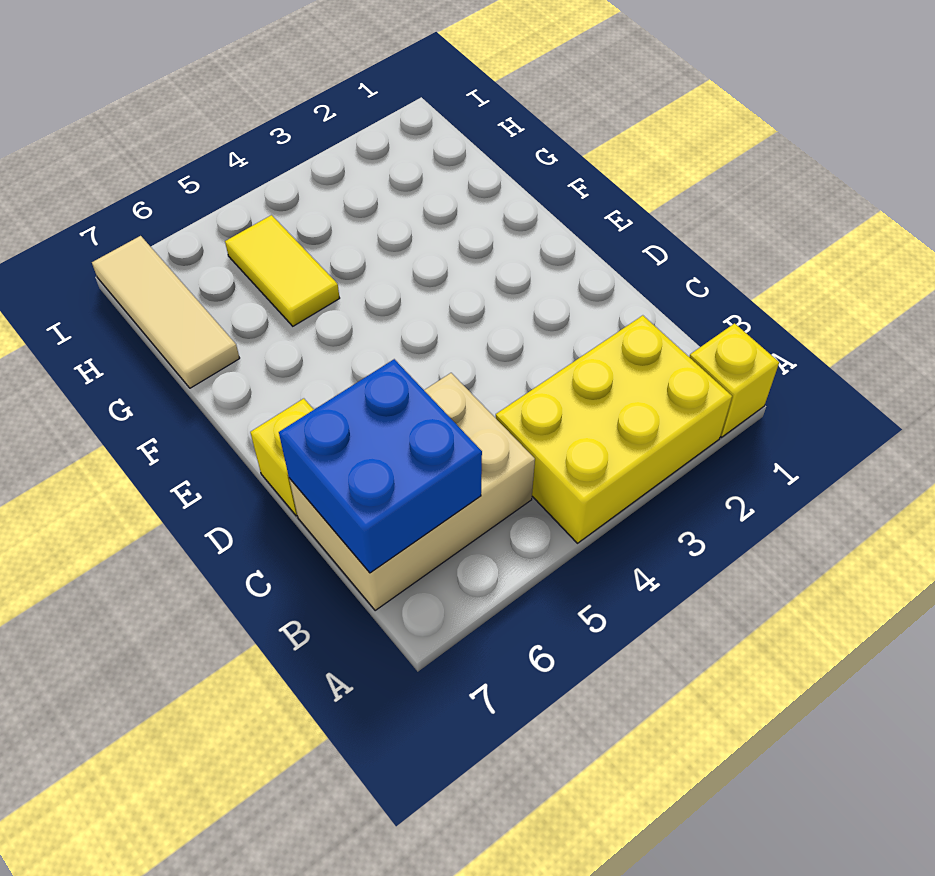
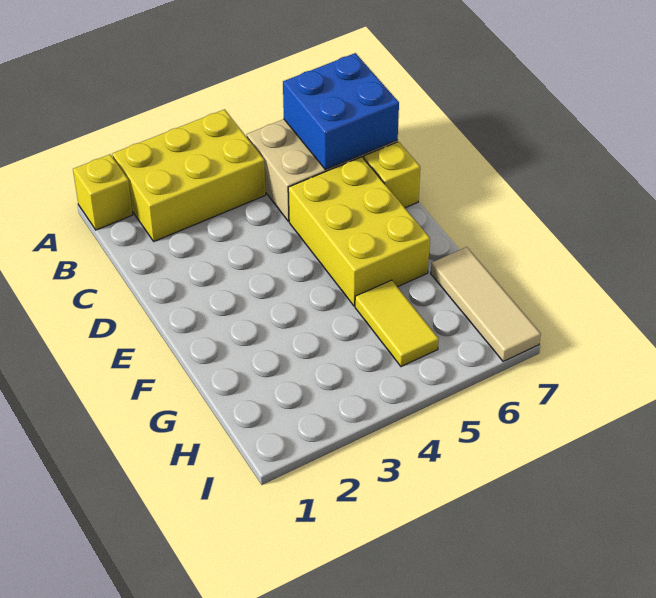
none -> yellow 2x3 brick [288,157,430,306]

